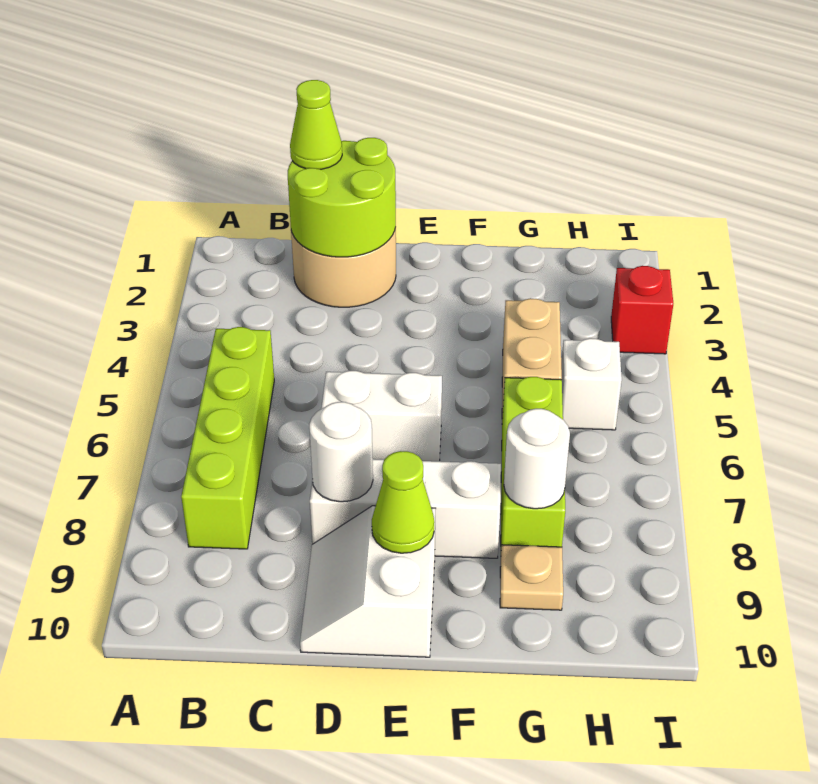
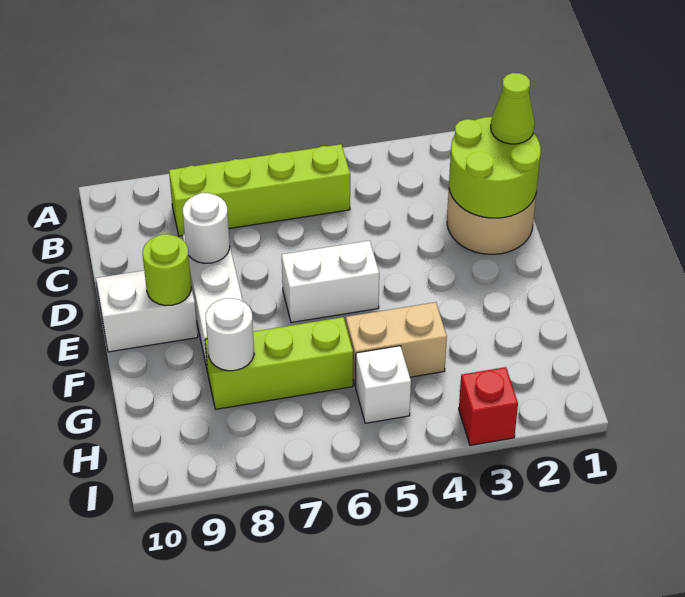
white 1x2 brick [321,371,442,461] -> white 1x2 brick turned to [282,241,379,323]
lime 1x1 cone [372,451,435,553] -> lime 1x1 round brick [143,234,191,306]
tan 1x1 plate [500,545,563,610] -> none

